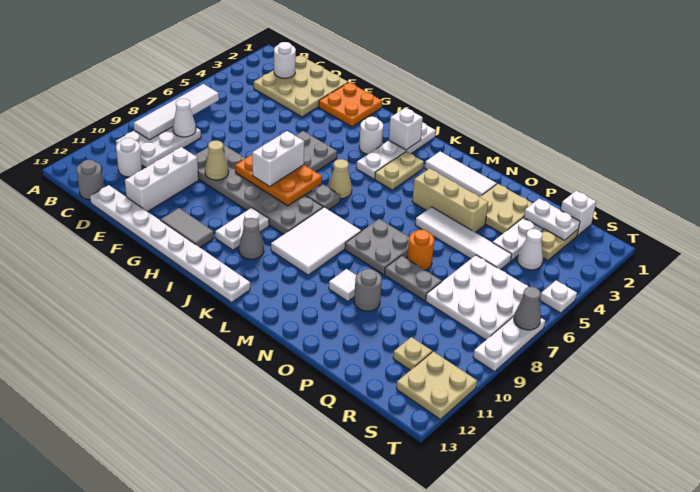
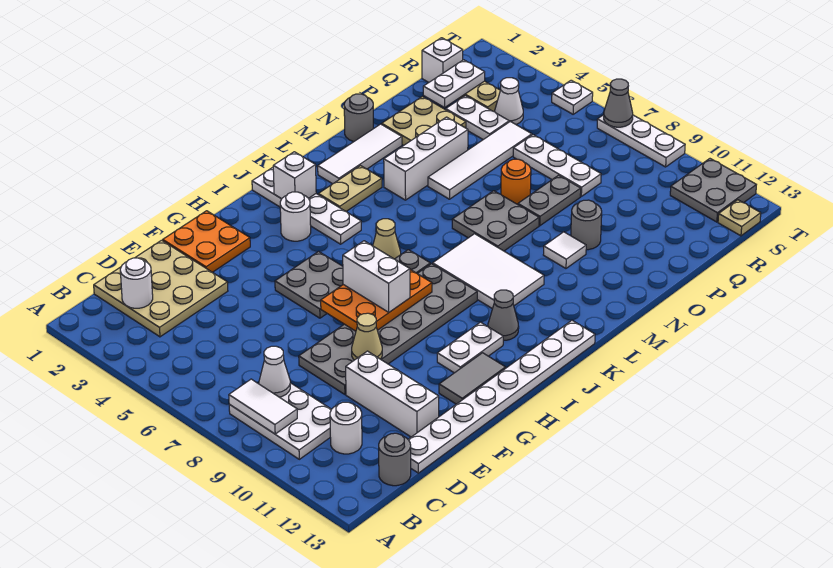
white 1x4 tile [134,84,219,140] -> white 1x2 tile [229,379,297,434]
white 1x2 plate [215,208,269,250] -> white 1x2 plate turned to [437,322,503,373]
tan 1x2 plate [375,151,424,190] -> tan 1x2 plate turned to [318,166,382,211]
tan 1x3 brick [412,168,488,232] -> white 1x3 brick [384,117,468,200]
none -> grey 1x1 round brick [344,94,373,141]
white 3x3 plate [426,255,528,340] -> white 1x3 plate [513,135,601,196]
tan 1x1 plate [393,337,432,370] -> tan 1x1 plate moved to [718,200,761,236]
tan 2x2 plate [396,352,477,419] -> grey 2x2 plate [670,159,756,222]

